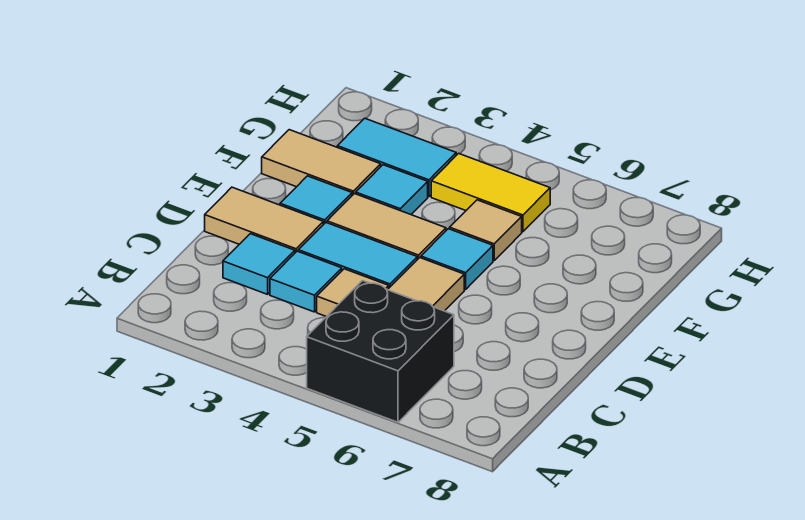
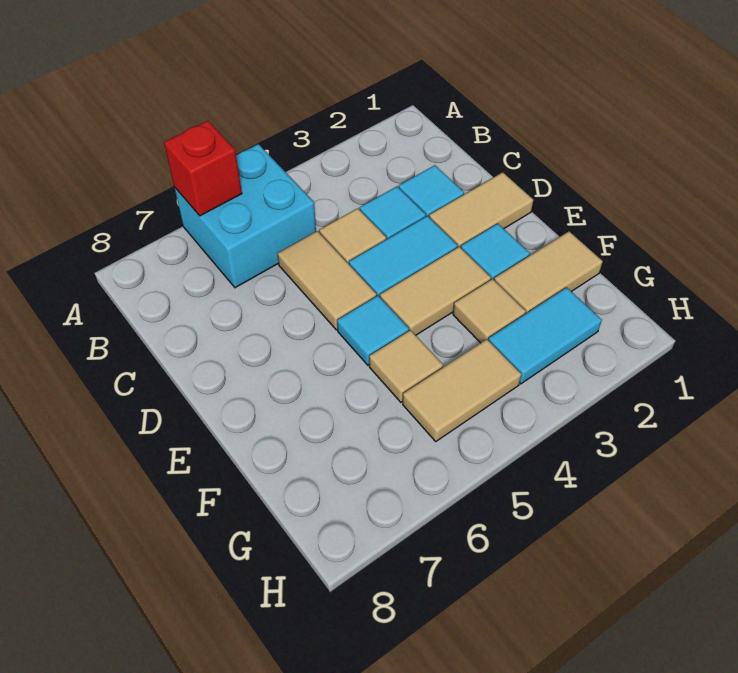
black 2x2 brick [307,281,454,422] -> cyan 2x2 brick [174,144,316,288]
none -> red 1x1 brick [164,121,242,216]
cyan 1x1 tile [356,165,428,215] -> tan 1x1 tile [453,279,526,343]
yellow 1x2 tile [431,153,550,232] -> tan 1x2 tile [403,339,521,441]

